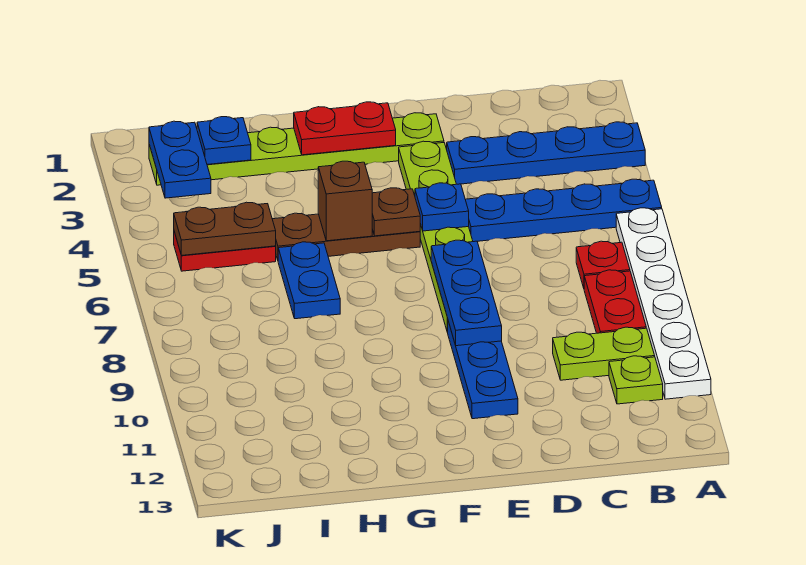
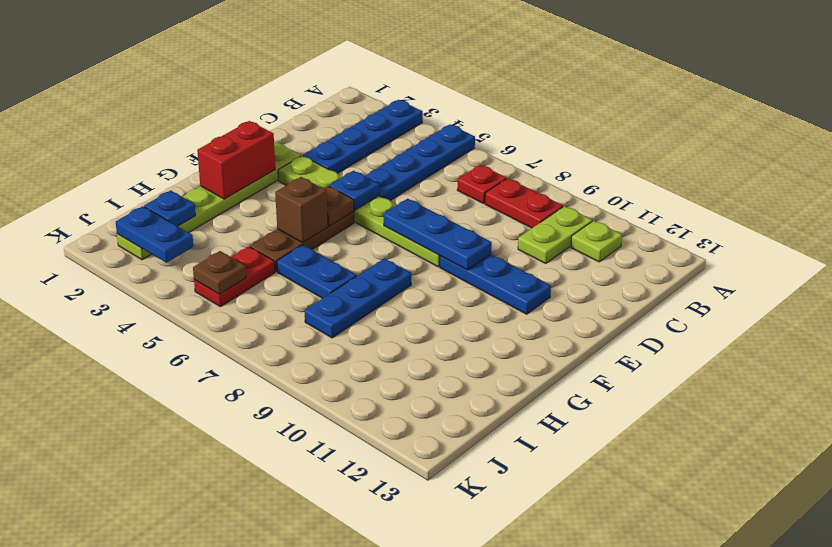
white 1x6 plate [616,208,711,399] -> none
red 1x2 plate [294,102,396,155] -> red 1x2 brick [197,121,275,199]
none -> blue 1x3 plate [305,258,411,338]
brown 1x2 plate [174,202,276,256] -> brown 1x1 plate [193,251,246,294]

